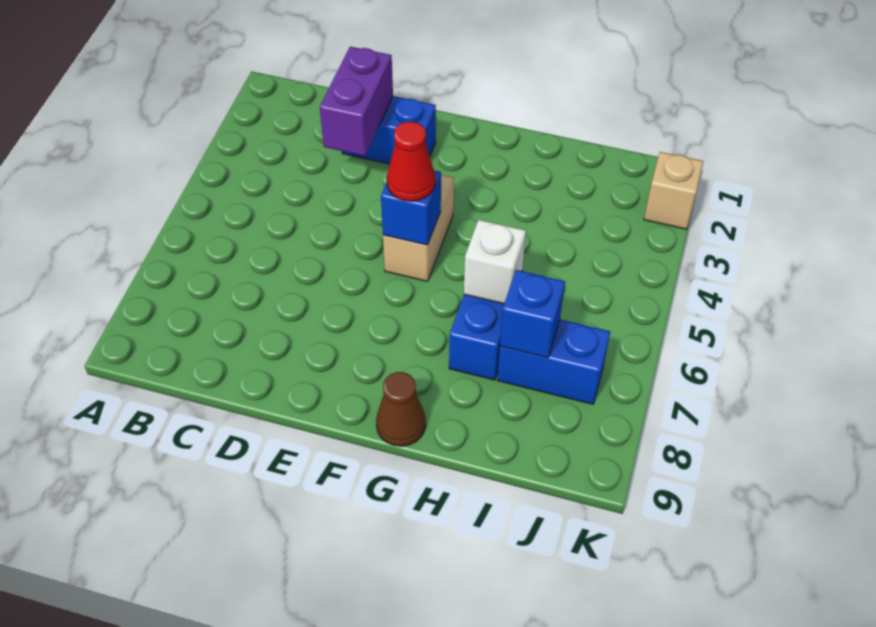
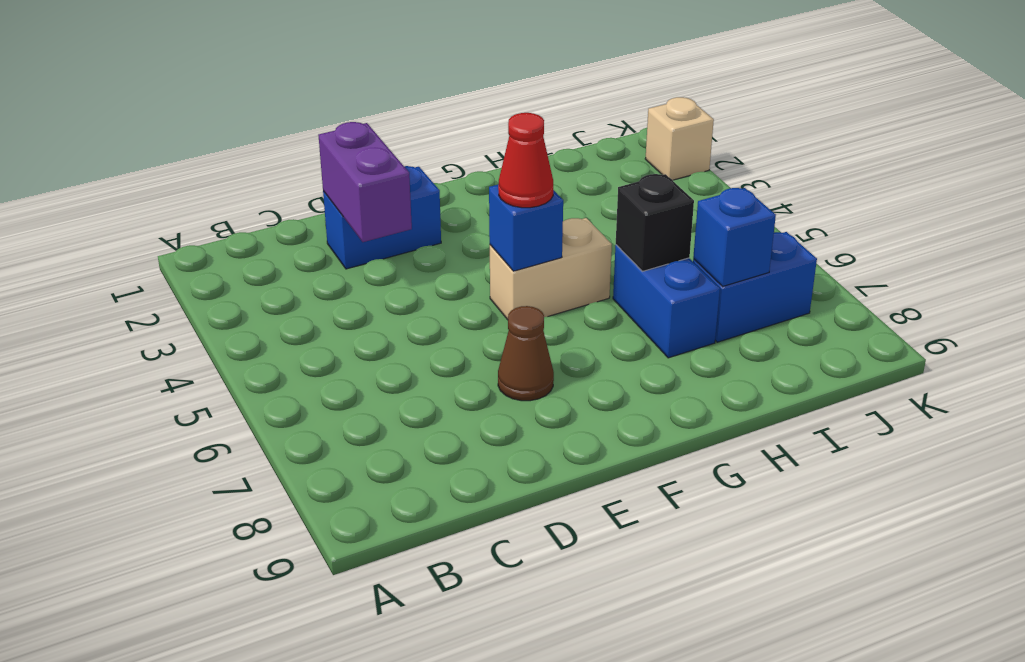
tan 1x2 brick [383,175,454,281] -> tan 1x2 brick turned to [490,218,612,320]
brown 1x1 cone [376,372,426,446] -> brown 1x1 cone moved to [498,306,554,401]
white 1x1 brick [464,220,526,304] -> black 1x1 brick [616,174,694,271]

